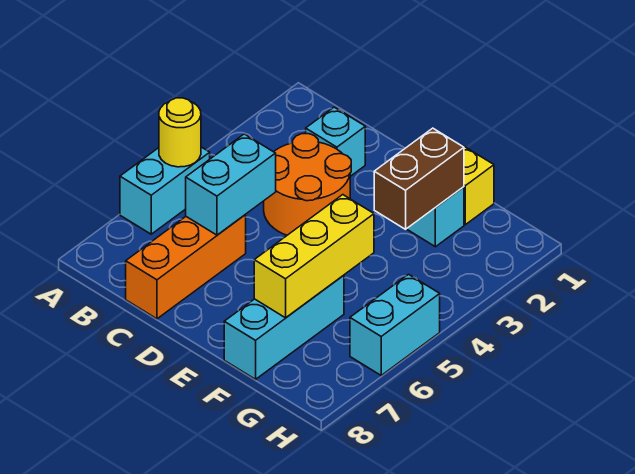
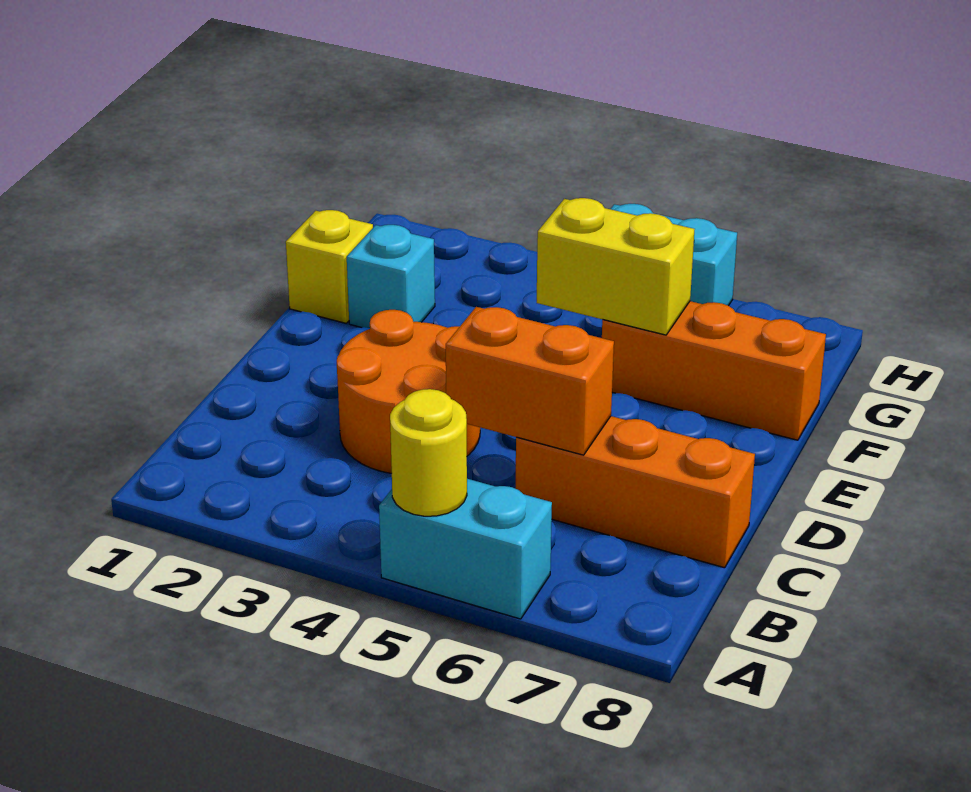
cyan 1x1 brick [306,107,365,176] -> none
cyan 1x2 brick [186,134,276,235] -> orange 1x2 brick [446,307,614,455]
brown 1x2 brick [374,128,464,229] -> none
yellow 1x3 brick [254,195,374,318] -> yellow 1x2 brick [537,198,695,335]
cyan 1x3 brick [224,275,344,379] -> orange 1x3 brick [602,301,826,440]

